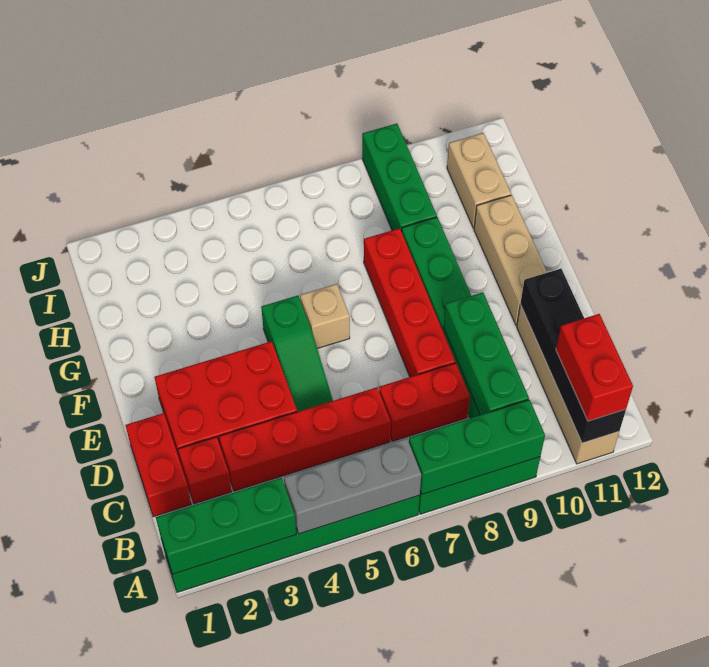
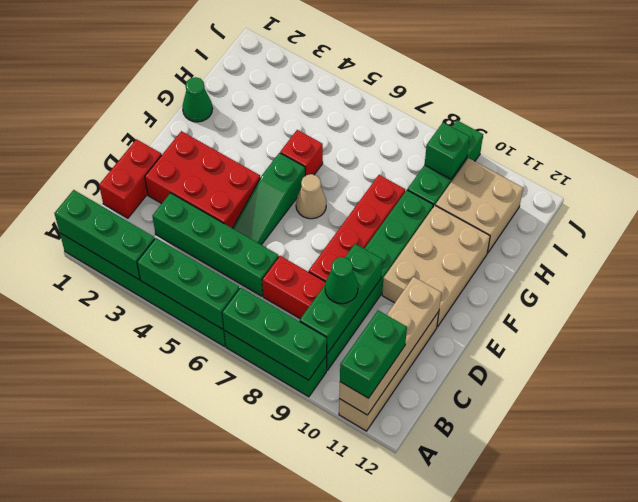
grey 1x3 brick [284,438,421,534] -> green 1x3 brick [137,238,240,329]
black 1x4 brick [520,269,626,443] -> tan 1x4 brick [339,277,441,415]
red 1x2 brick [556,314,633,421] -> green 1x2 brick [340,310,407,398]
red 1x1 brick [178,437,232,504] -> red 1x1 brick moved to [280,130,323,176]
red 1x4 brick [219,387,391,491] -> green 1x4 brick [152,193,279,296]
none -> green 1x1 cone [325,257,358,304]
tan 1x3 brick [474,195,547,325] -> tan 2x3 brick [382,206,490,327]
tan 1x1 brick [300,284,350,349] -> tan 1x1 cone [296,174,326,219]
none -> green 1x1 cone [182,77,212,122]
tan 1x2 brick [447,133,511,228] -> tan 2x2 brick [435,158,523,253]
none -> green 1x1 brick [425,123,470,179]

